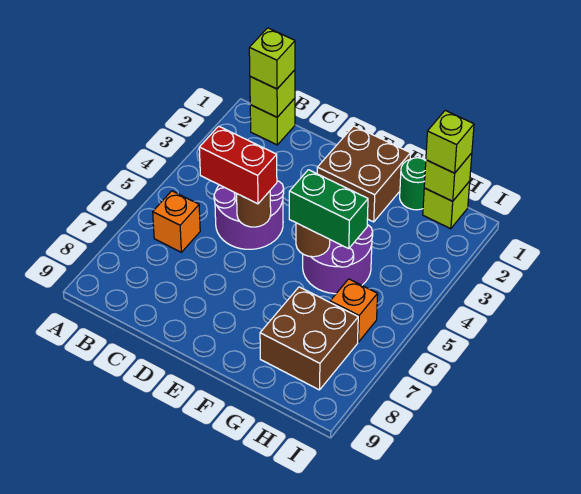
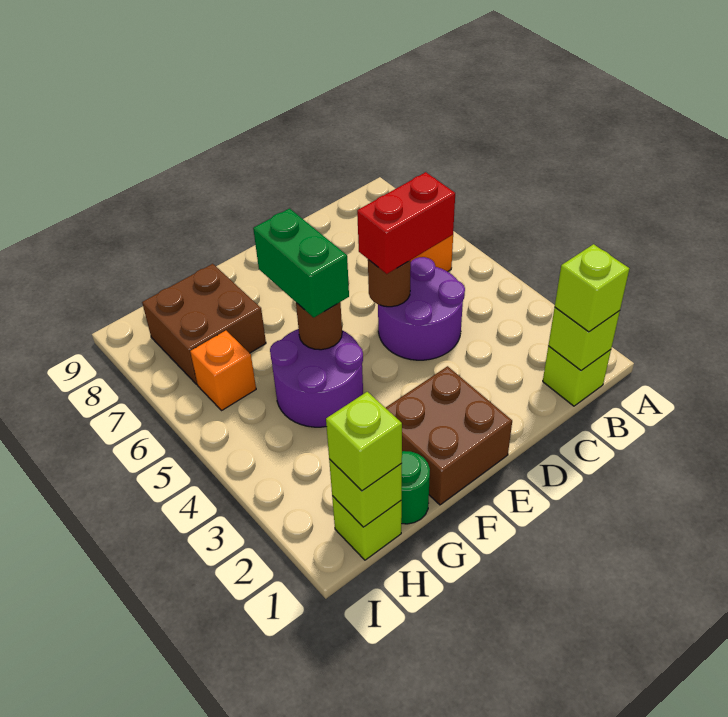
green 1x2 brick [289,170,368,248] -> green 1x2 brick turned to [253,209,349,317]

